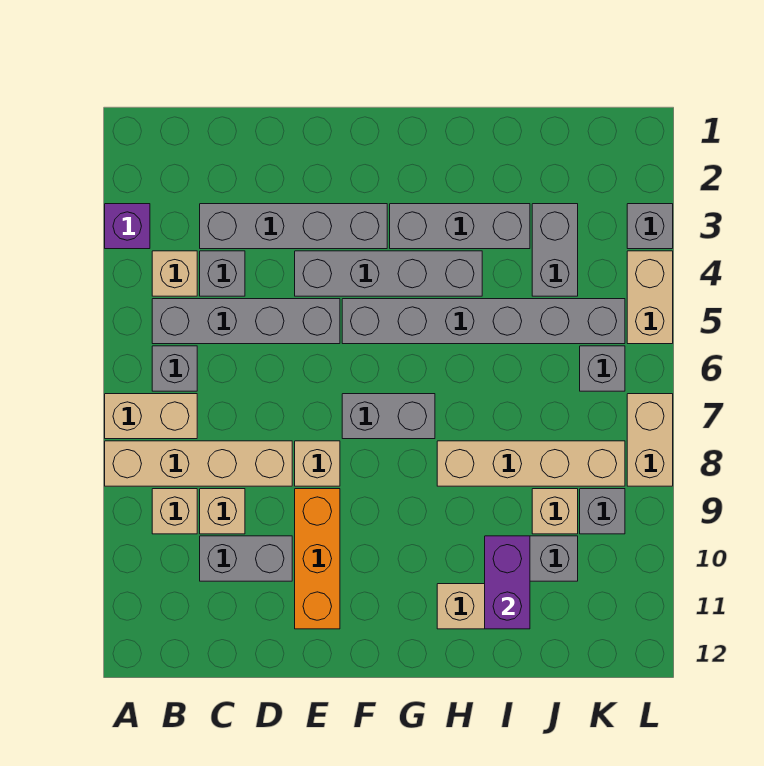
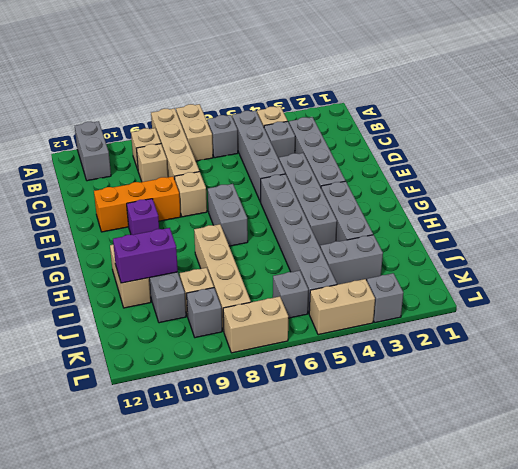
purple 1x1 brick [105,204,150,249] -> purple 1x1 brick moved to [127,199,159,235]
grey 1x2 brick [200,536,292,581] -> grey 1x2 brick moved to [75,121,111,181]

